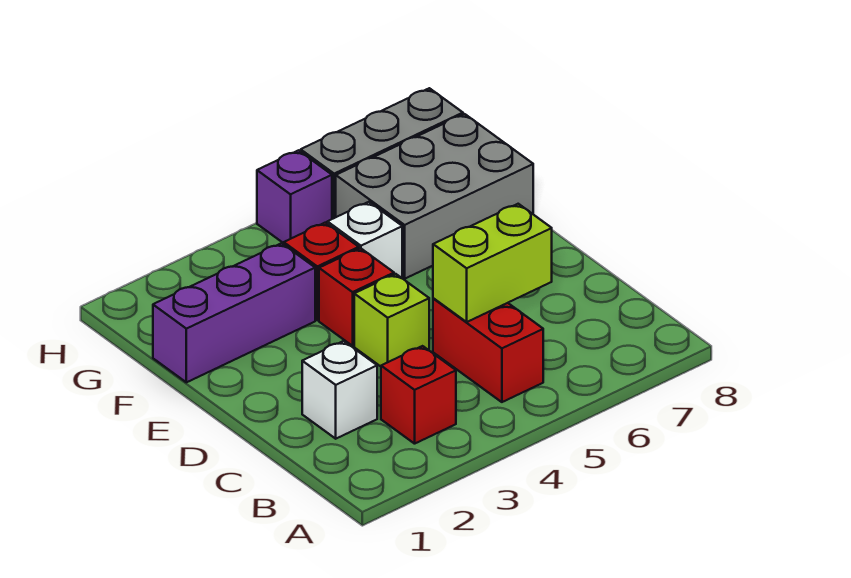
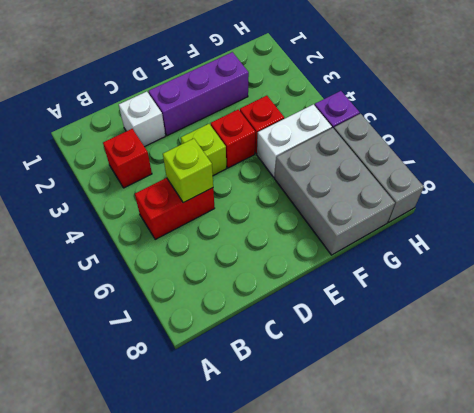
lime 1x2 brick [433,204,552,322] -> lime 1x1 brick [163,139,213,203]
purple 1x3 brick [153,243,315,382] -> purple 1x3 brick turned to [149,52,249,136]
white 1x1 brick [327,202,402,278] -> white 1x2 brick [257,104,332,177]

